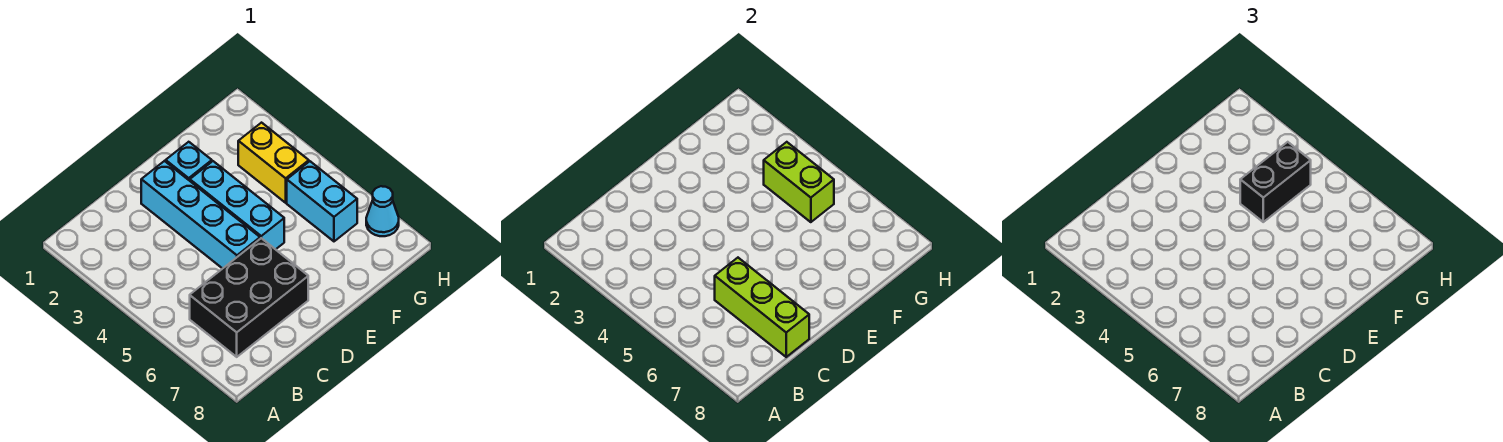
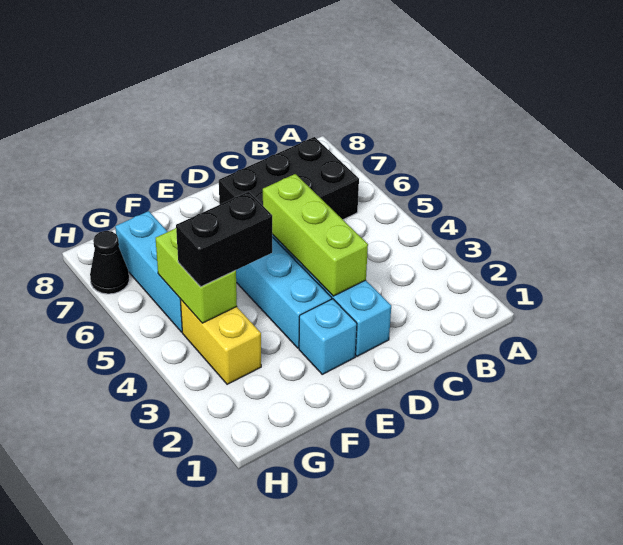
lime 1x3 brick [715,258,809,357] -> lime 1x3 brick moved to [263,174,368,296]
cyan 1x2 brick [287,161,357,241] -> cyan 1x3 brick [115,211,182,332]
cyan 1x1 cone [366,186,399,236] -> black 1x1 cone [90,231,129,294]

